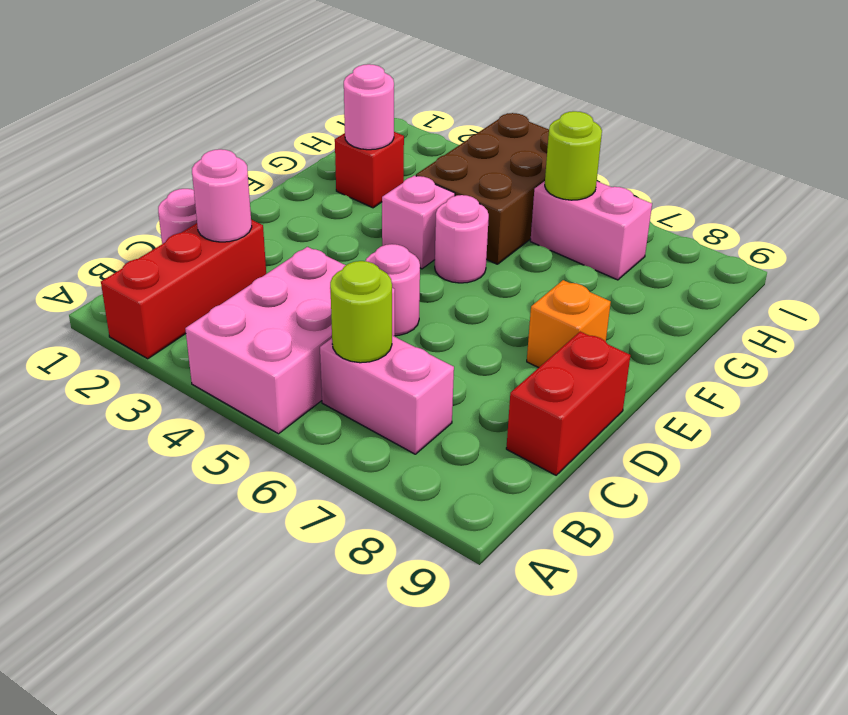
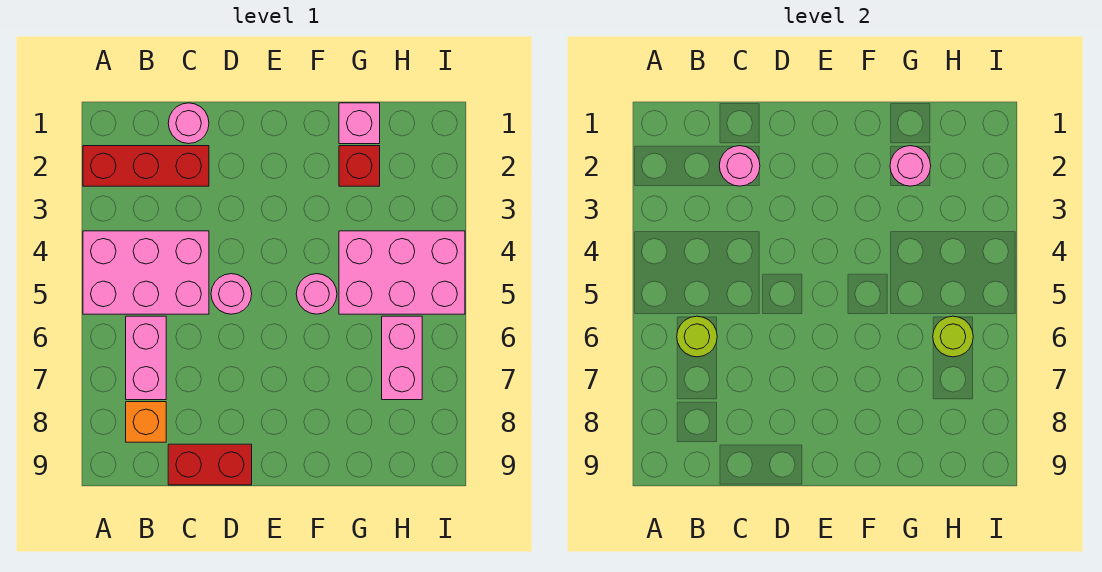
orange 1x1 brick [527,280,611,368] -> orange 1x1 brick moved to [126,402,166,442]
pink 1x1 brick [382,175,455,269] -> pink 1x1 brick moved to [339,103,380,144]
brown 2x3 brick [416,113,549,264] -> pink 2x3 brick [339,231,465,314]

